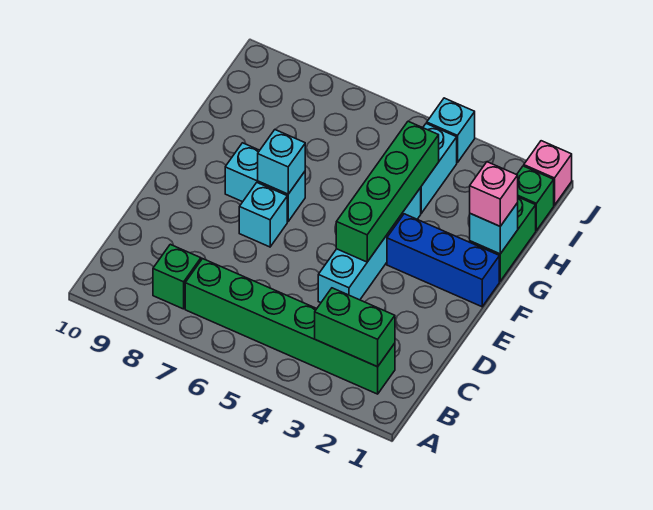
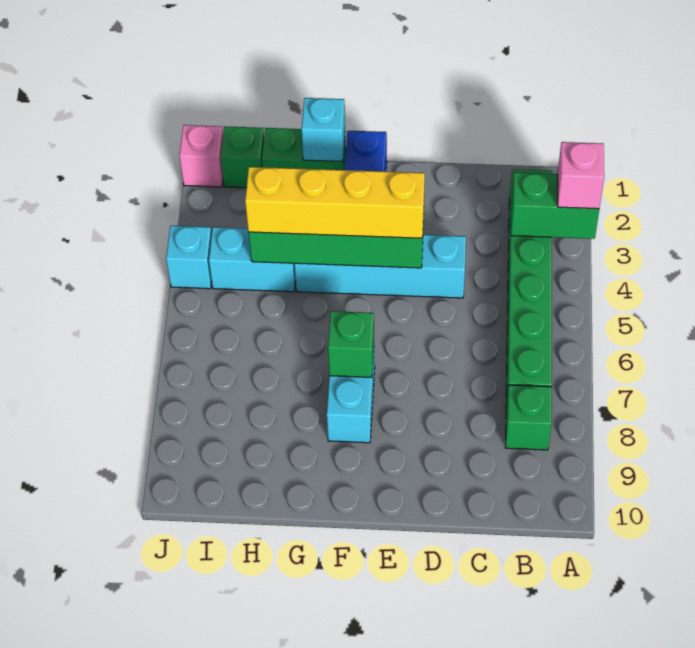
green 1x2 brick [315,288,395,367] -> green 1x2 brick turned to [511,173,599,239]
none -> yellow 1x4 brick [245,167,425,238]
cyan 1x1 brick [239,183,287,247] -> none
cyan 1x1 brick [258,130,305,194] -> green 1x1 brick [328,311,374,377]
pink 1x1 brick [470,162,518,226] -> pink 1x1 brick moved to [558,142,604,209]

